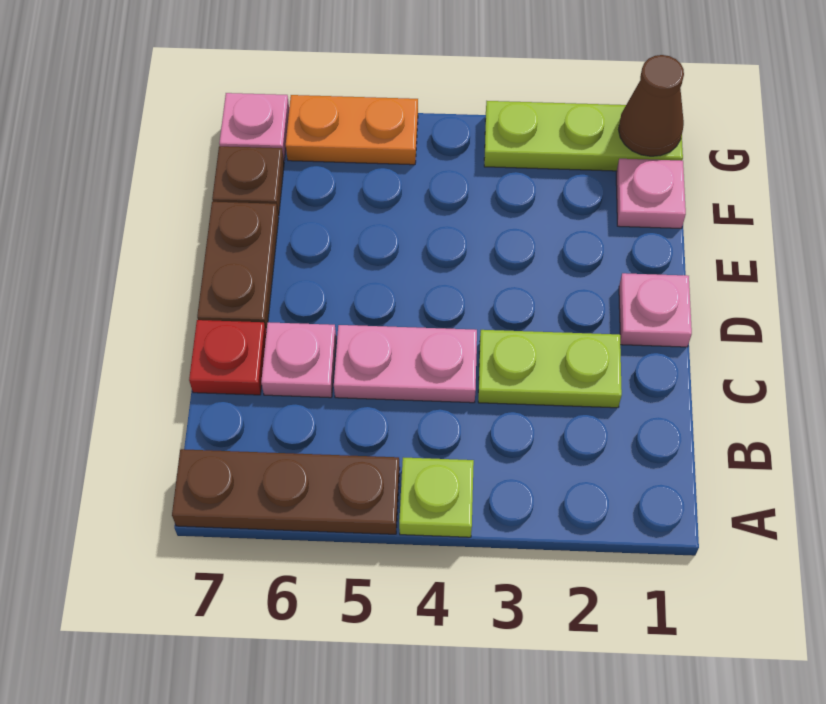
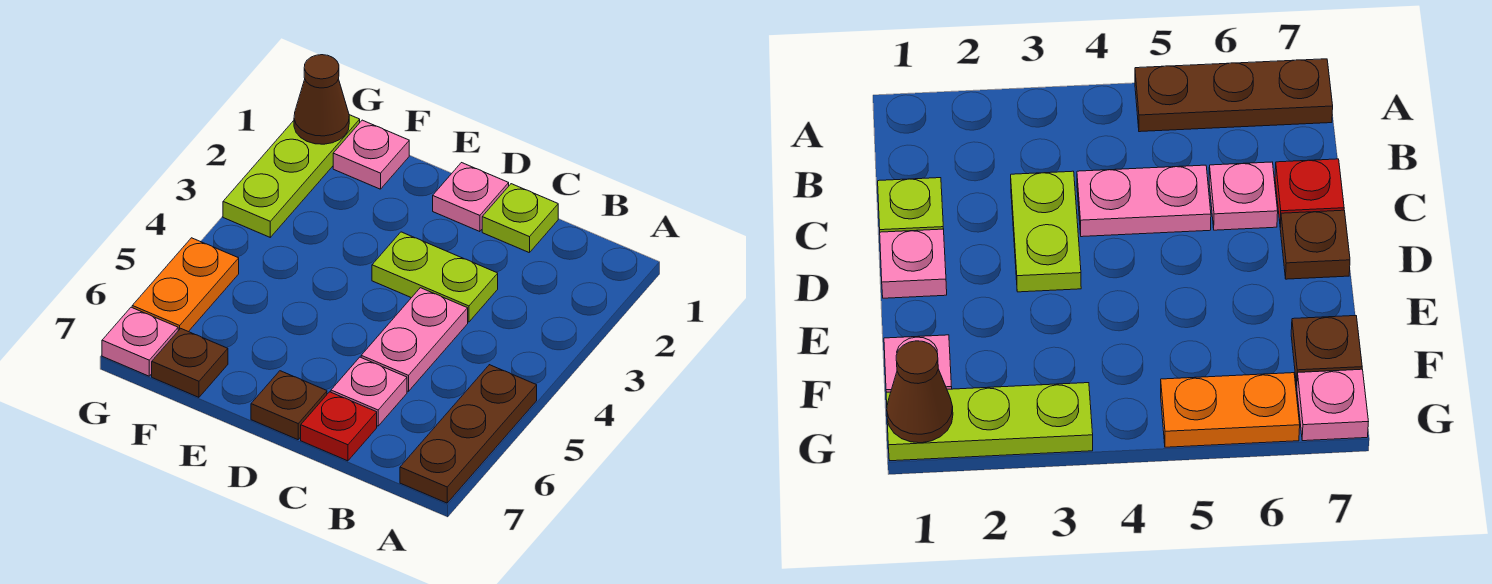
lime 1x1 plate [399,458,474,537] -> lime 1x1 plate moved to [482,184,558,253]
lime 1x2 plate [478,330,622,408] -> lime 1x2 plate turned to [372,232,498,322]
brown 1x2 plate [197,202,279,332] -> brown 1x1 plate [251,371,327,440]

